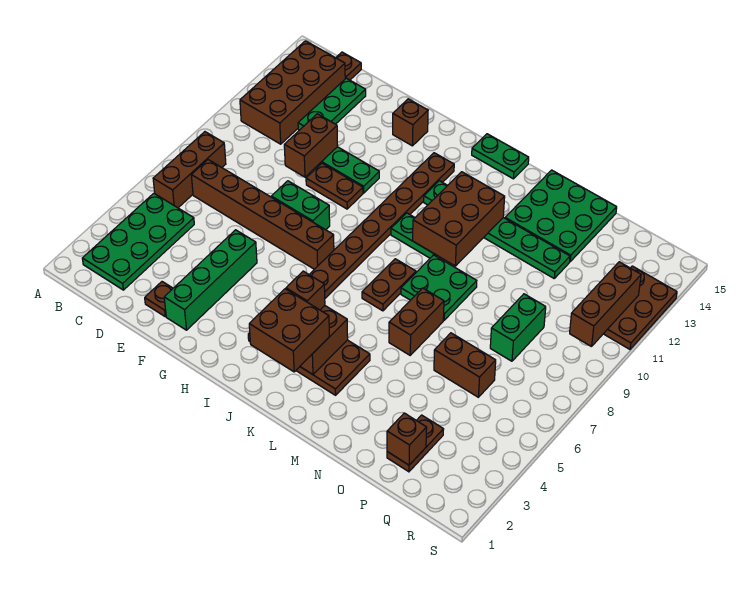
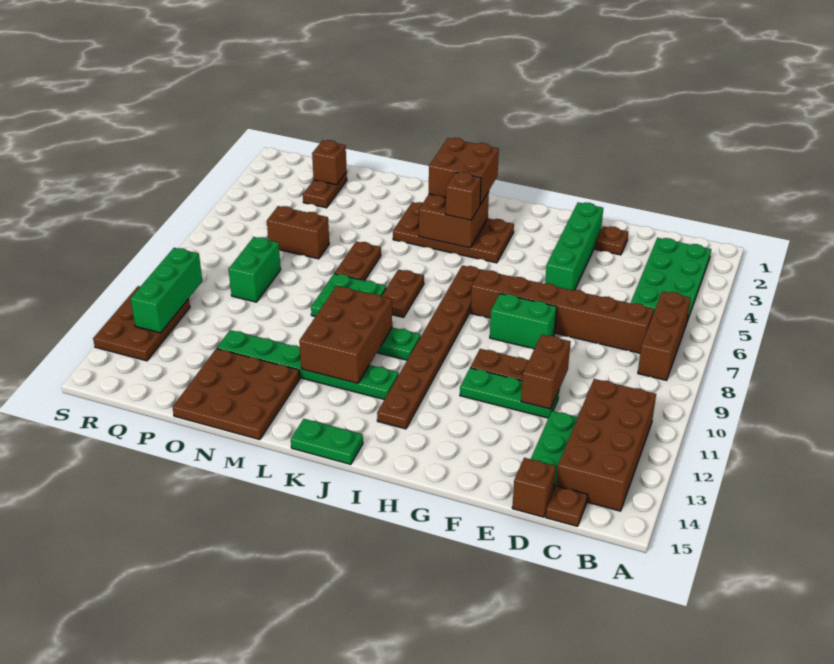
brown 1x1 brick [393,99,428,146] -> brown 1x1 brick moved to [512,458,556,517]
brown 1x2 brick [389,288,444,355] -> brown 1x2 plate [334,242,381,281]
green 3x3 plate [505,170,617,262] -> brown 3x3 plate [173,349,300,440]
brown 1x3 brick [570,262,641,347] -> green 1x3 brick [131,248,202,333]

